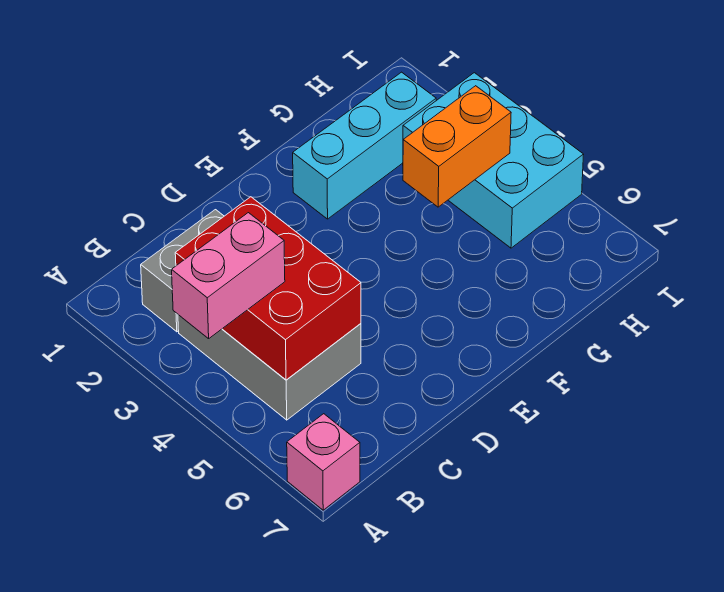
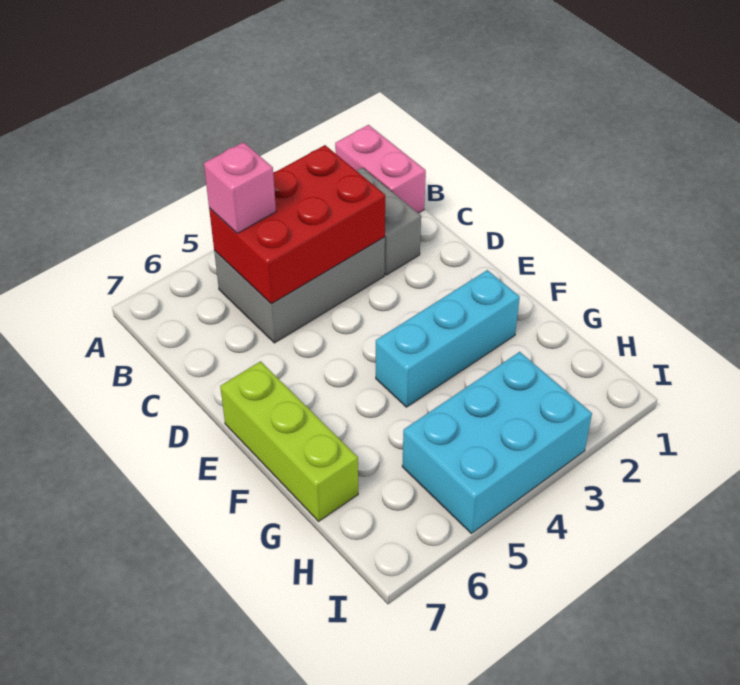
pink 1x2 brick [172,213,285,339] -> pink 1x2 brick moved to [335,125,426,213]
pink 1x1 brick [287,414,360,510] -> pink 1x1 brick moved to [204,142,276,233]
none -> lime 1x3 brick [220,361,358,521]
cyan 1x3 brick [293,72,436,219] -> cyan 1x3 brick turned to [376,270,520,407]
orange 1x2 brick [403,86,511,207] -> none

